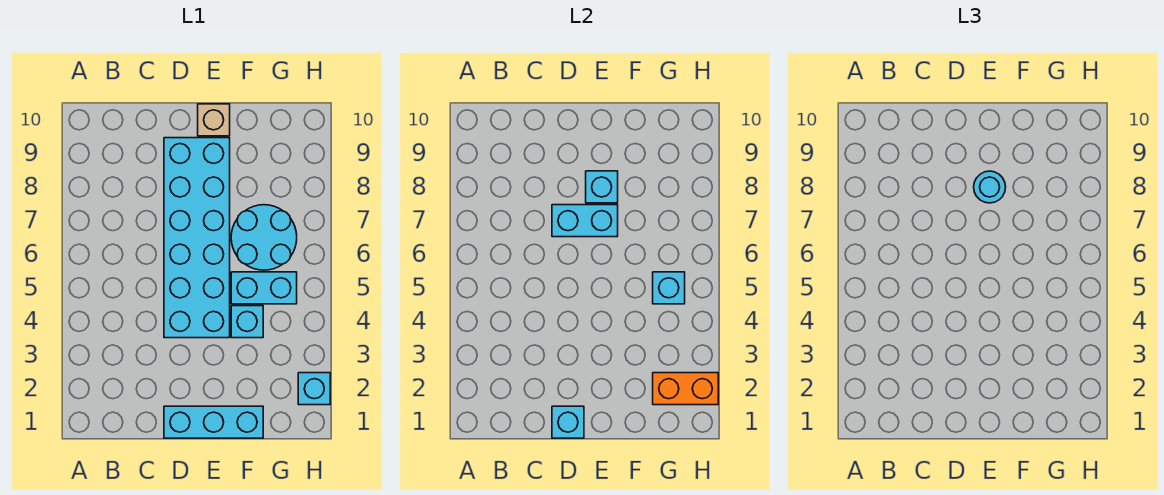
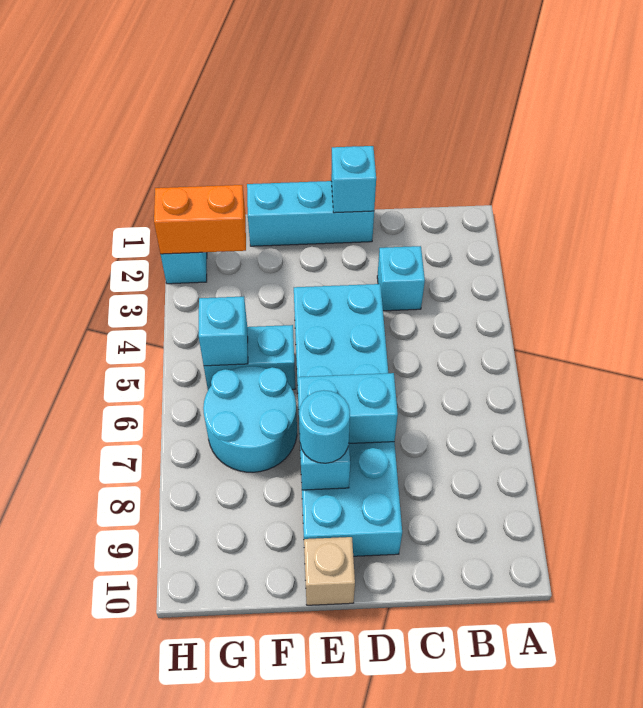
cyan 1x1 brick [231,306,263,338] -> cyan 1x1 brick moved to [377,246,425,311]

